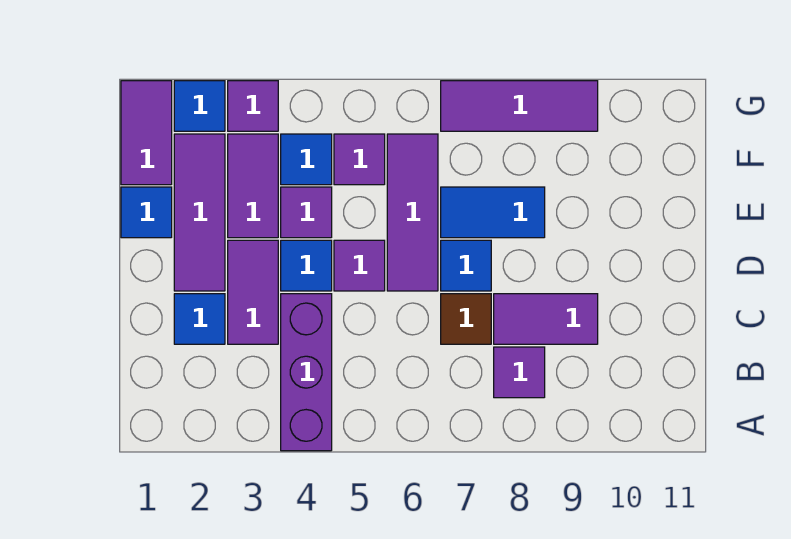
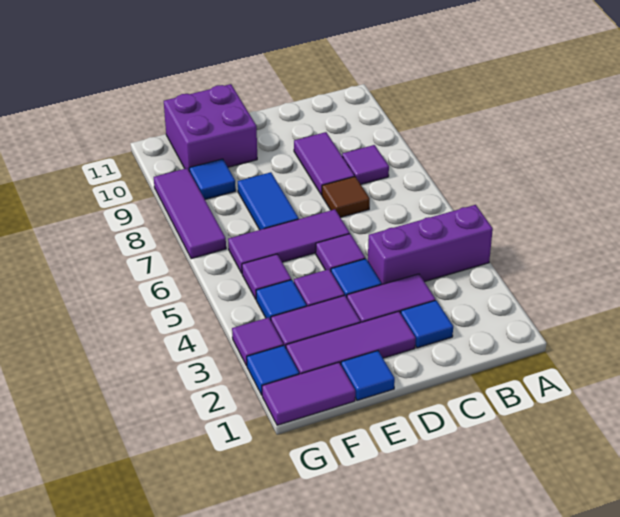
blue 1x1 tile [441,240,491,291] -> blue 1x1 tile moved to [189,159,236,200]
none -> purple 2x2 brick [164,84,257,170]

